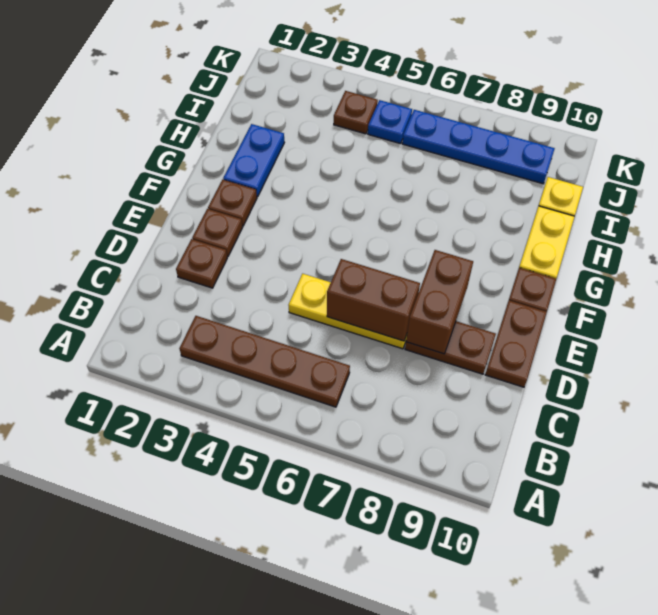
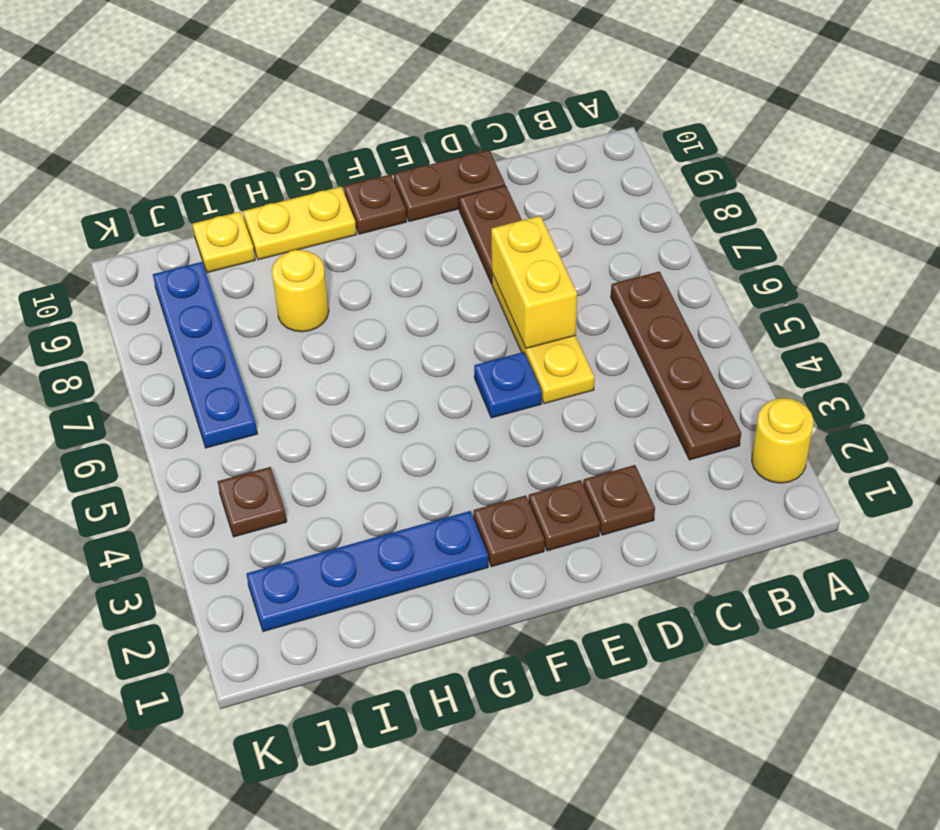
none -> yellow 1x1 round brick [752,398,814,483]
brown 1x2 brick [327,259,420,341] -> yellow 1x2 brick [491,216,577,349]
brown 1x2 brick [406,250,473,354] -> none
blue 1x2 plate [223,124,284,197] -> blue 1x4 plate [246,511,488,632]
none -> yellow 1x1 round brick [272,250,329,332]
blue 1x1 plate [368,100,412,144] -> blue 1x1 plate moved to [474,352,542,418]

